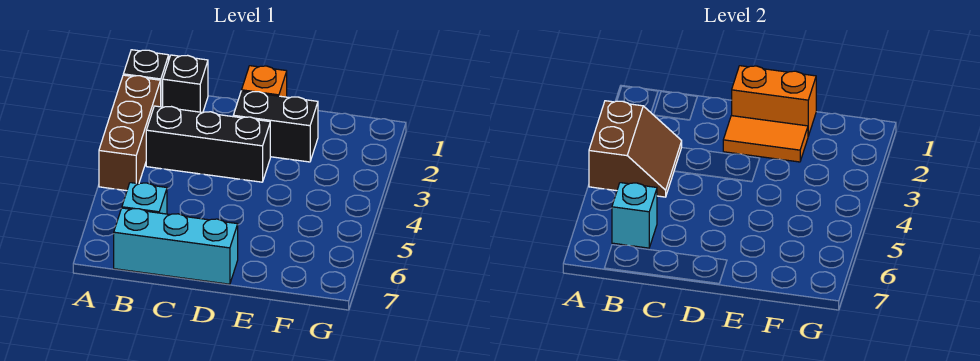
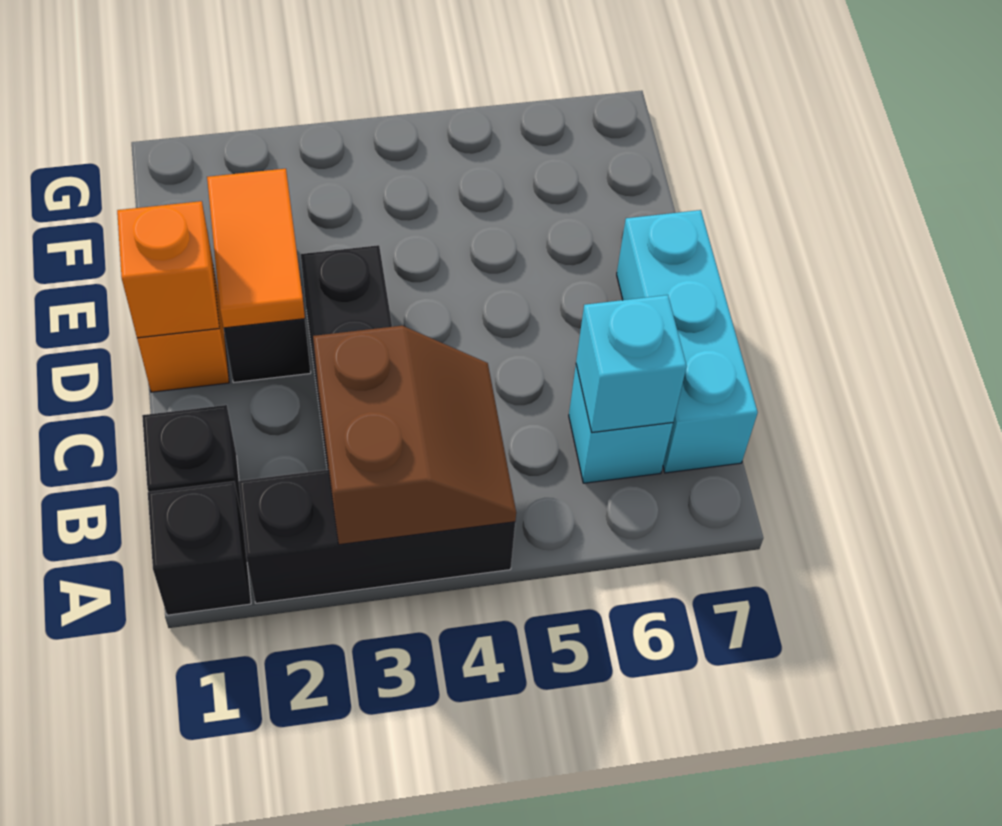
brown 1x3 brick [99,75,161,191] -> black 1x3 brick [239,470,515,603]
brown 2x2 slope [589,101,682,197] -> brown 2x2 slope turned to [313,326,516,545]
orange 1x2 brick [732,66,816,136] -> orange 1x1 brick [117,201,219,338]

